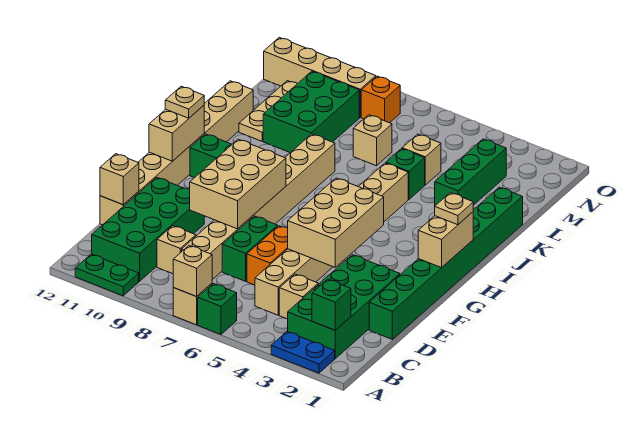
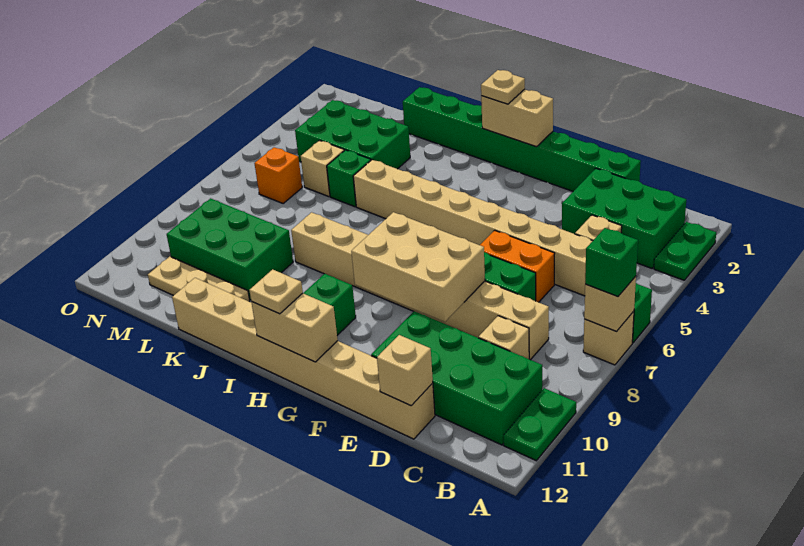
blue 1x2 plate [271,332,335,373] -> green 1x2 plate [654,222,716,280]
green 2x4 brick [288,255,400,359] -> green 2x3 brick [562,168,686,268]
green 1x1 brick [312,279,351,330] -> green 1x1 brick moved to [585,228,638,297]
tan 2x3 brick [288,178,384,267] -> none
green 1x3 brick [435,139,506,206] -> green 2x3 brick [295,100,410,169]
tan 1x1 brick [353,115,392,166] -> none
orange 1x1 brick [361,76,400,123] -> orange 1x1 brick moved to [254,147,302,204]
tan 1x4 brick [264,38,376,117] -> none

